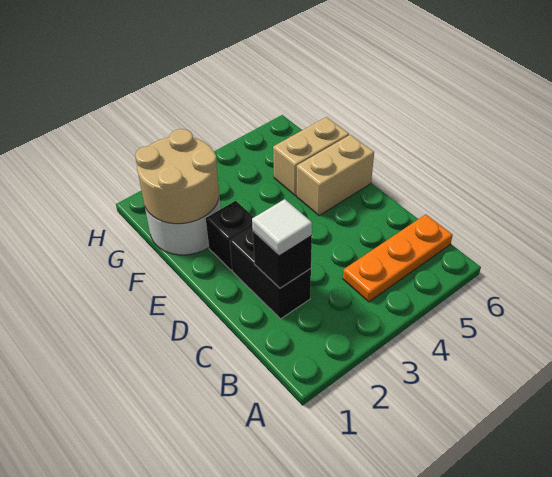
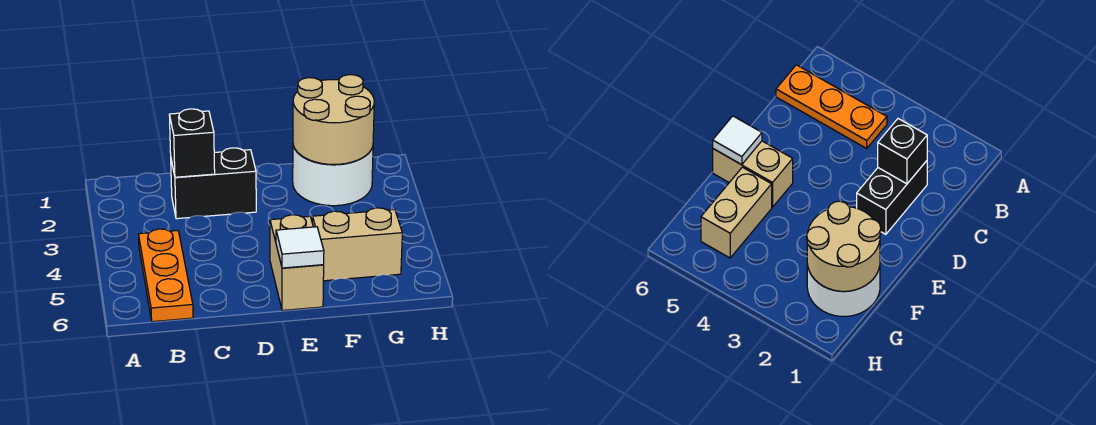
white 1x1 tile [252,199,312,255] -> white 1x1 tile moved to [276,227,324,268]
black 1x1 brick [206,201,254,270] -> none
tan 1x2 brick [273,117,349,196] -> tan 1x2 brick turned to [312,208,402,281]

